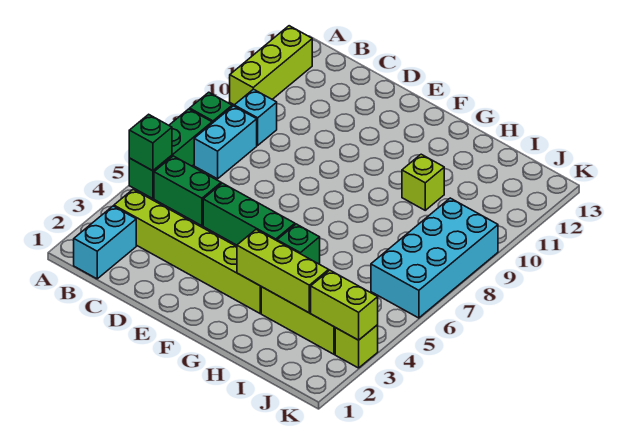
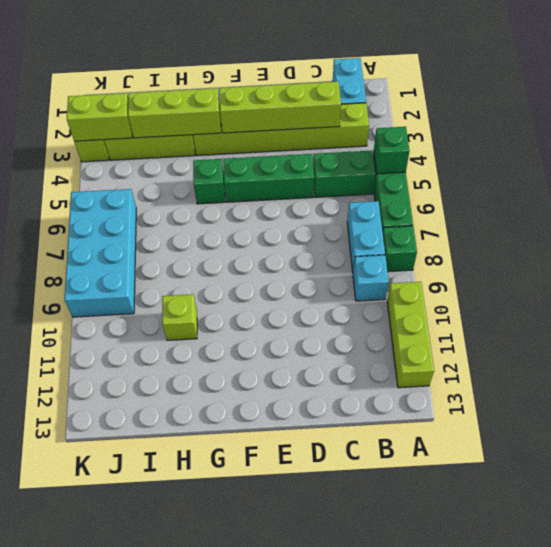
none -> lime 1x4 brick [219,81,341,133]

